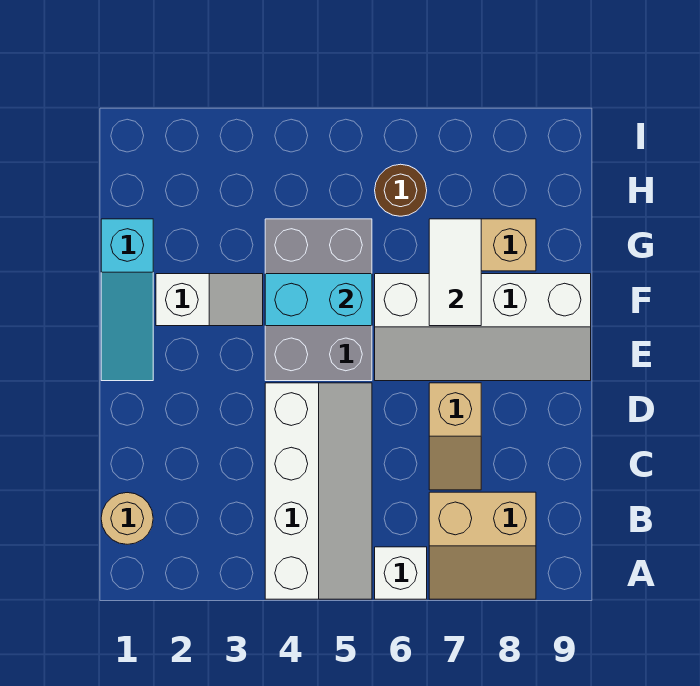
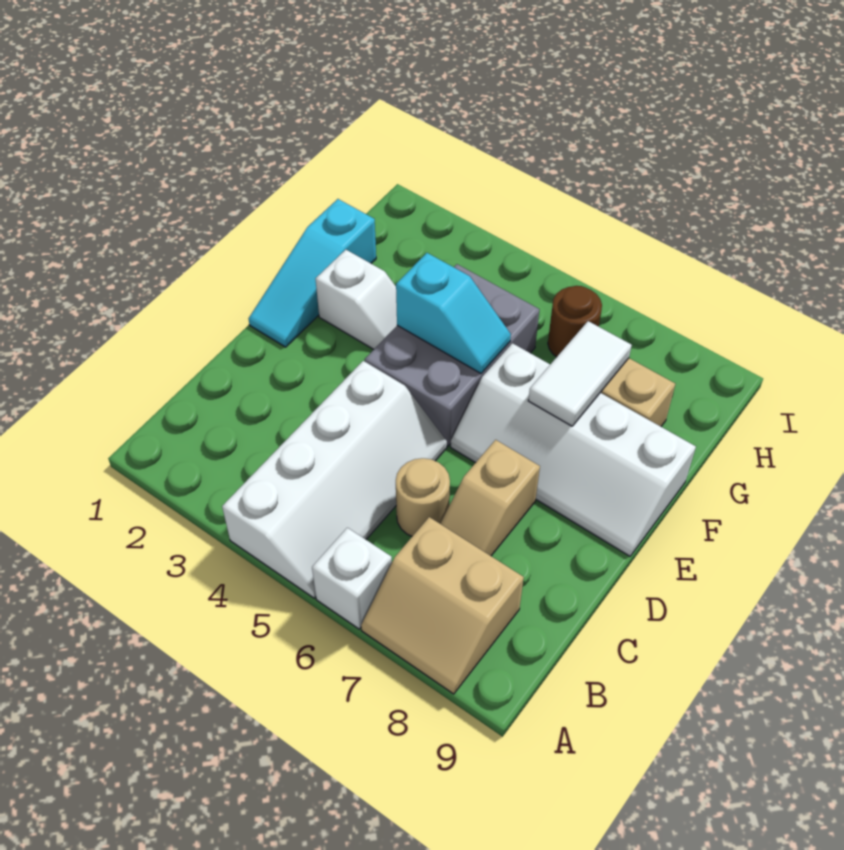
tan 1x1 round brick [101,493,153,544] -> tan 1x1 round brick moved to [396,458,450,536]
cyan 1x2 brick [265,274,372,326] -> cyan 1x2 slope [396,253,511,373]

